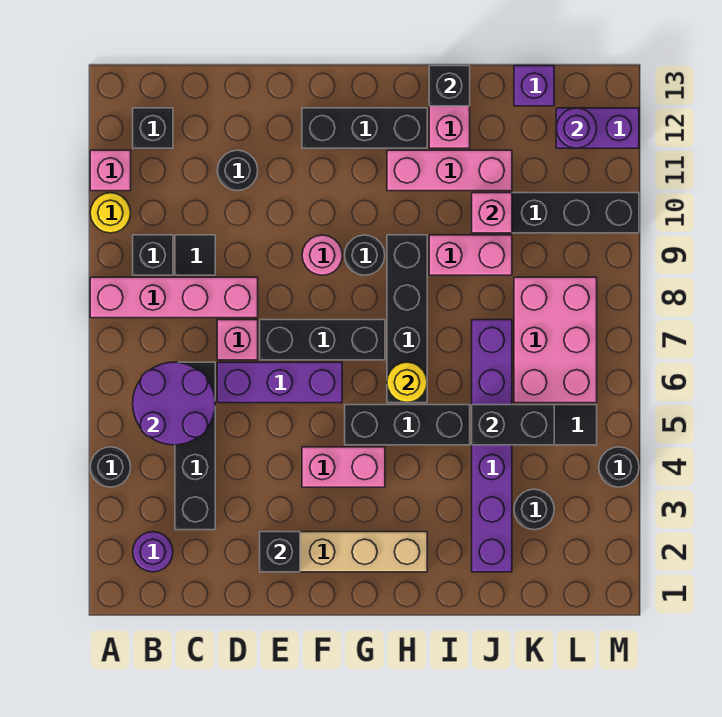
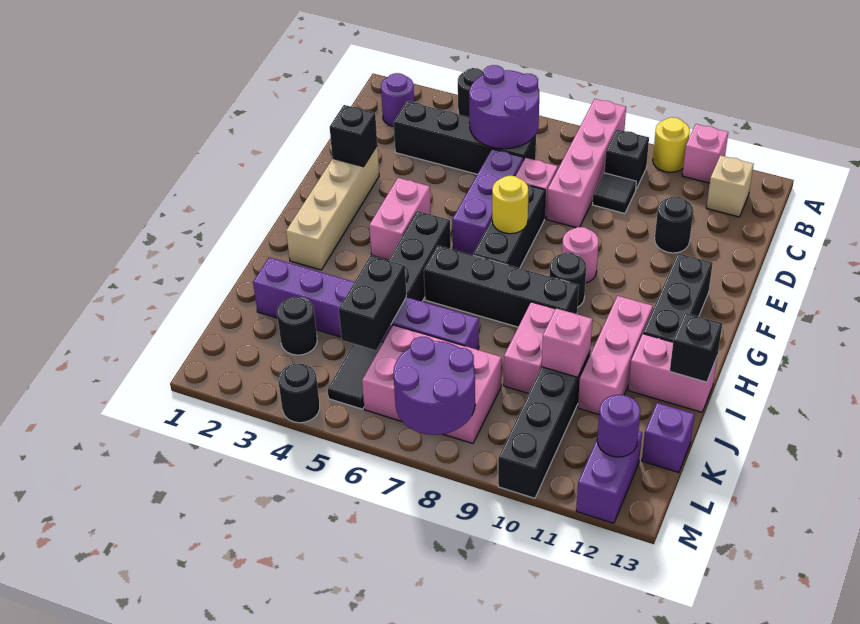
black 1x1 brick [133,108,173,148] -> tan 1x1 brick [706,155,754,217]
yellow 1x1 round brick [387,362,427,403] -> yellow 1x1 round brick moved to [492,176,528,234]
none -> purple 2x2 round brick [394,337,475,435]

